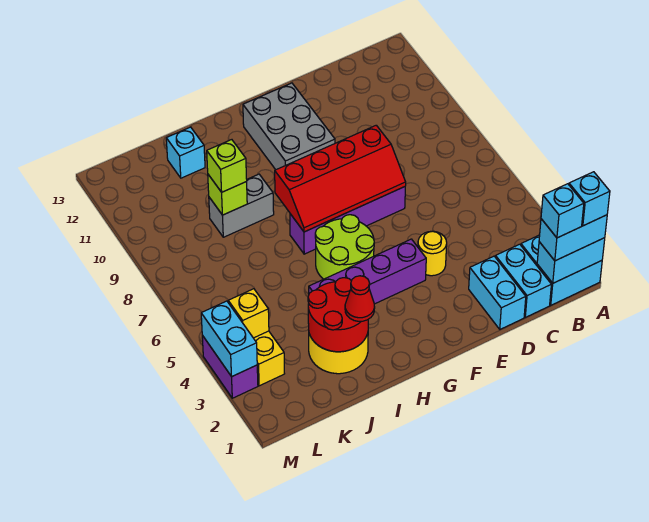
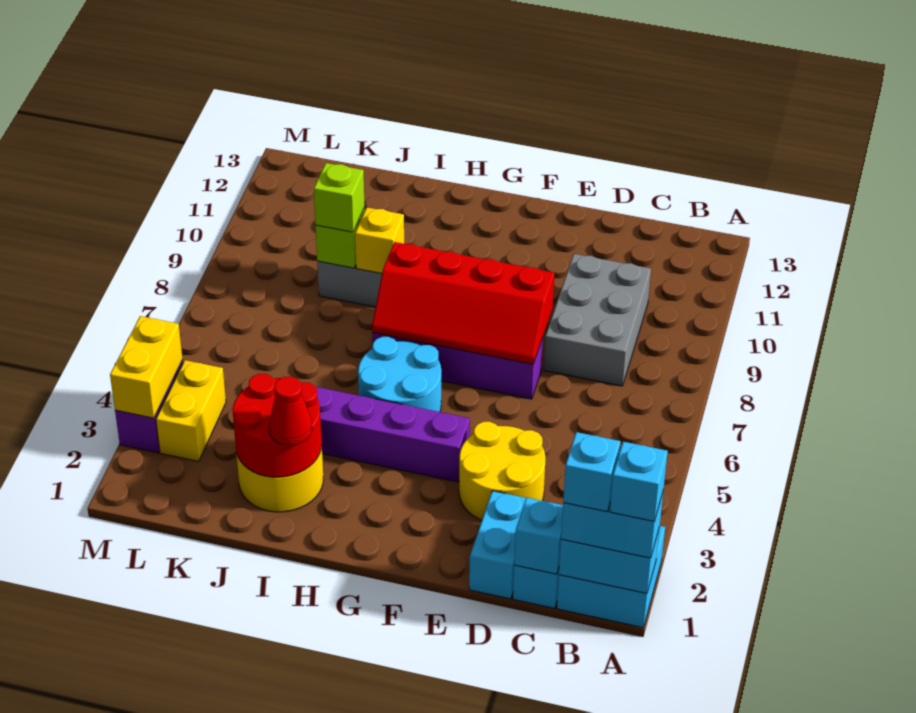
yellow 1x1 round brick [418,231,447,276] -> yellow 2x2 round brick [459,422,545,520]
grey 2x3 brick [243,83,335,170] -> grey 2x3 brick moved to [544,254,651,386]
lime 2x2 round brick [315,215,374,279] -> cyan 2x2 round brick [358,337,441,412]
cyan 1x1 brick [166,127,205,178] -> cyan 1x1 brick moved to [514,498,563,574]
yellow 1x1 brick [228,289,269,338] -> yellow 1x1 brick moved to [355,207,404,273]
cyan 1x2 brick [201,301,257,377] -> yellow 1x2 brick [110,316,182,418]

